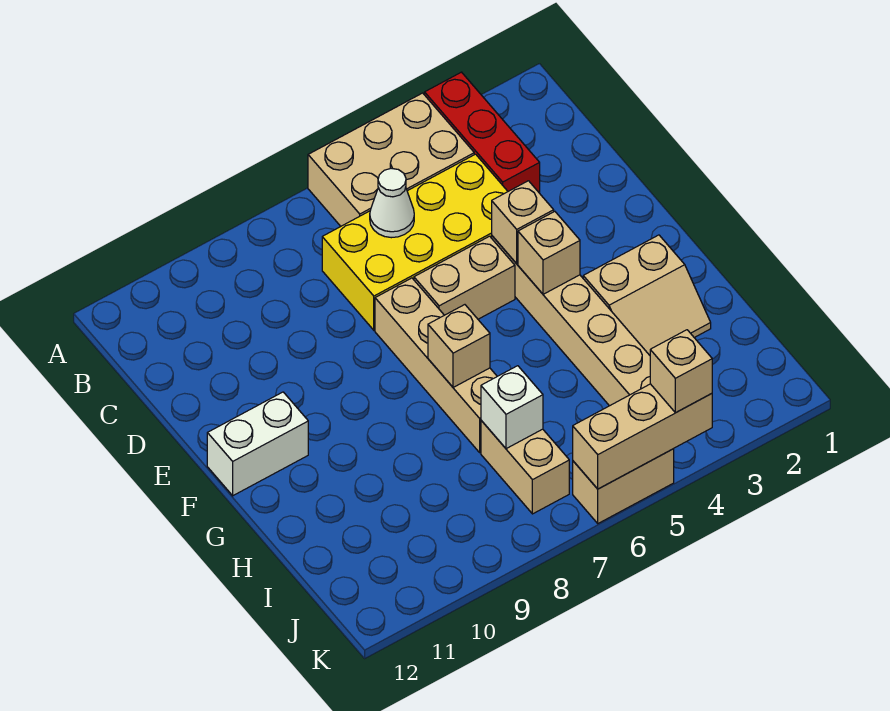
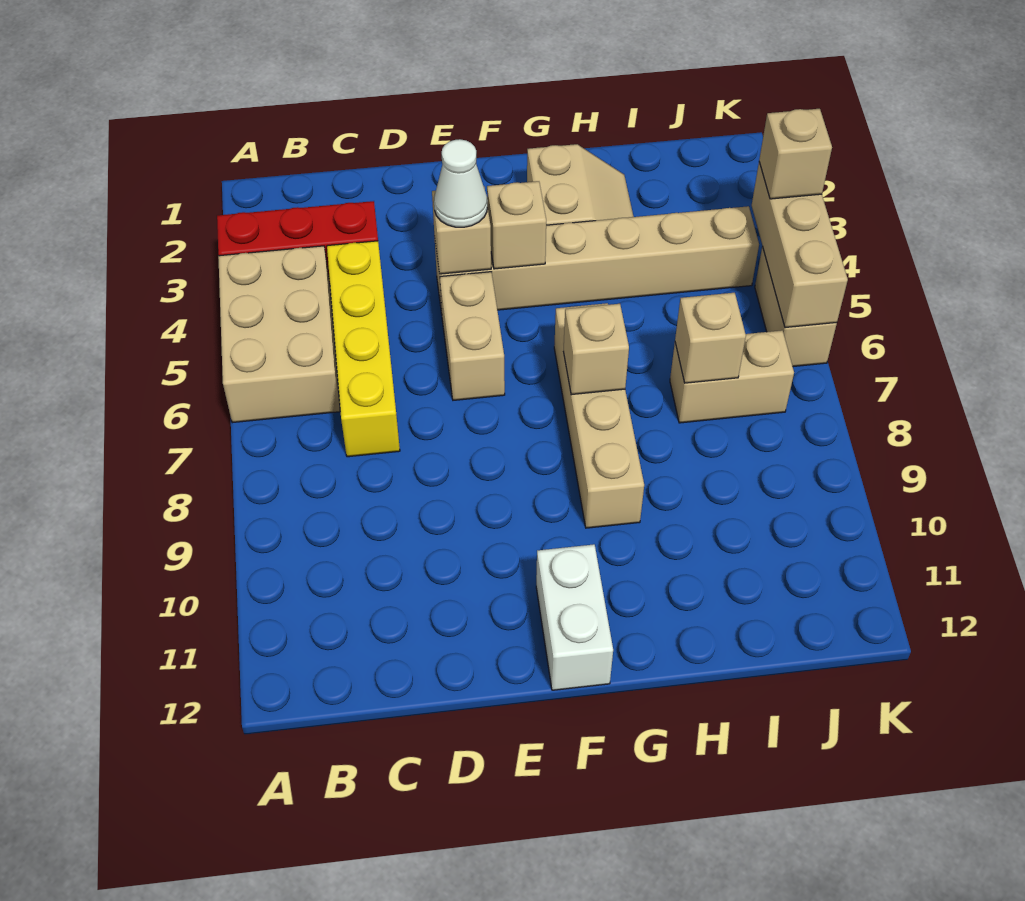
yellow 2x4 brick [322,154,508,330] -> yellow 1x4 brick [327,241,400,457]
white 1x1 cone [370,168,414,238] -> white 1x1 cone moved to [434,139,487,227]
tan 1x4 brick [375,278,497,452] -> tan 1x4 brick turned to [554,303,644,528]
white 1x1 brick [481,366,543,449] -> tan 1x1 brick [675,293,746,383]

